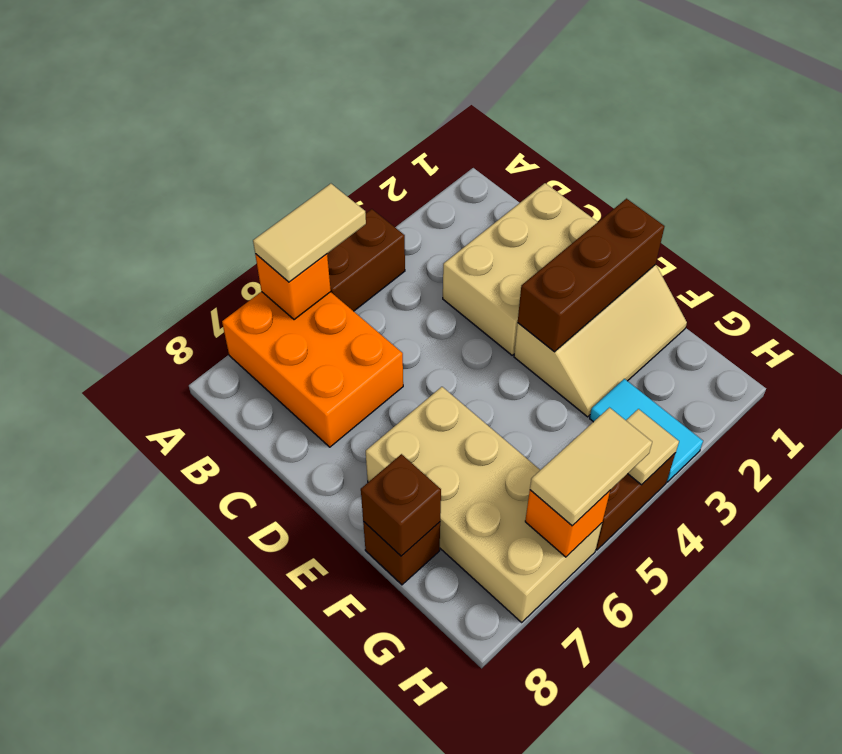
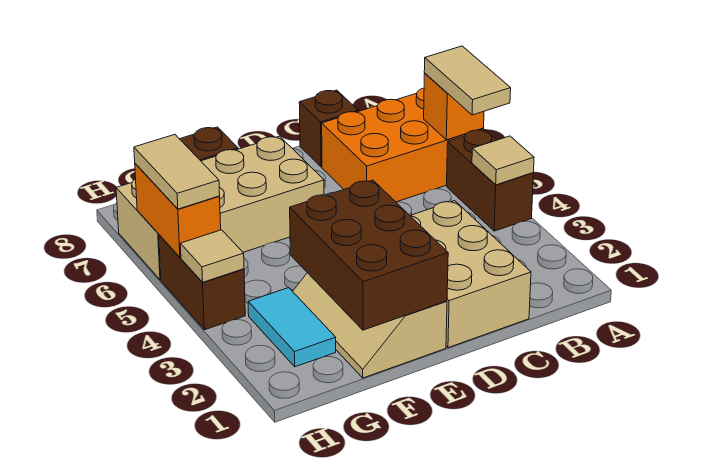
none -> tan 1x1 tile [472,136,534,185]
brown 1x3 brick [518,199,664,352] -> brown 2x3 brick [290,180,448,330]
brown 1x1 brick [361,454,441,556] -> brown 1x1 brick moved to [299,90,358,167]
cyan 1x2 tile [590,379,703,482] -> cyan 1x2 tile turned to [248,288,336,367]
orange 1x1 brick [525,490,610,557] -> orange 1x2 brick [135,164,221,257]

